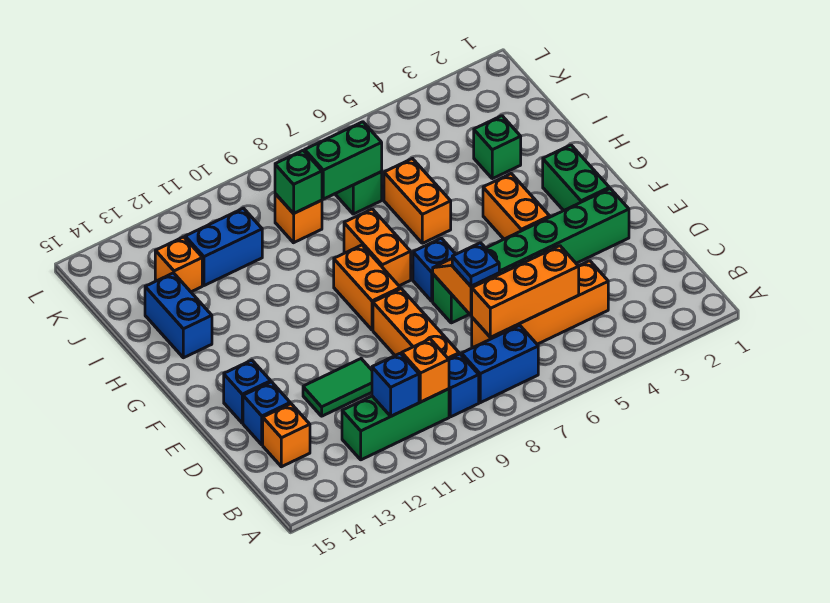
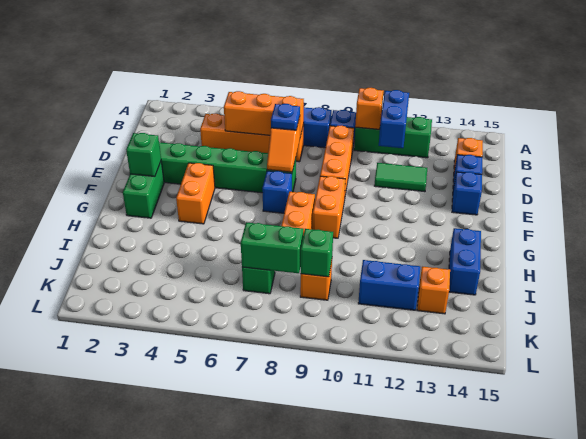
blue 1x1 brick [372,353,419,416] -> blue 1x2 brick [379,90,409,148]
orange 1x2 brick [384,159,451,243] -> none
green 1x1 brick [474,116,521,179] -> green 1x1 brick moved to [126,133,161,176]

